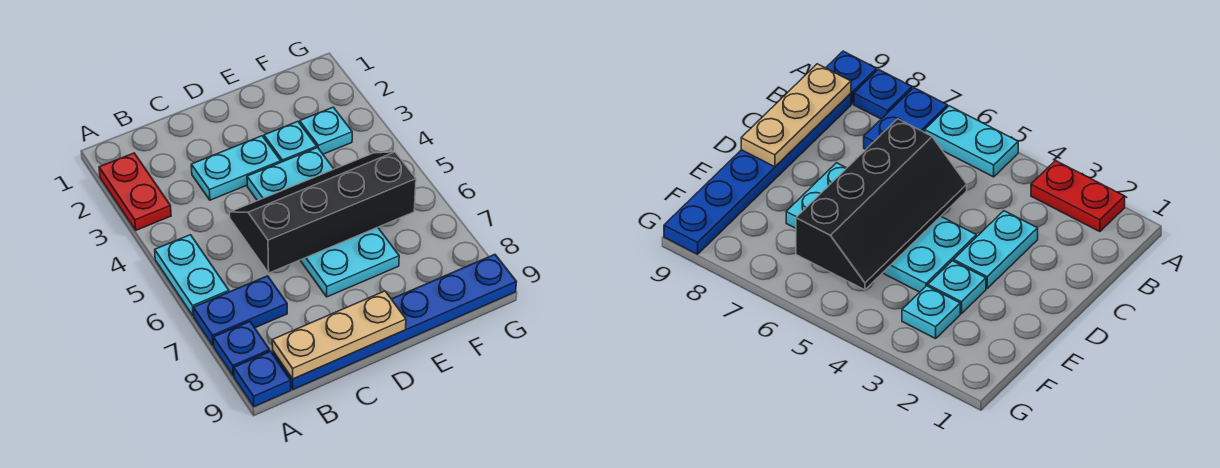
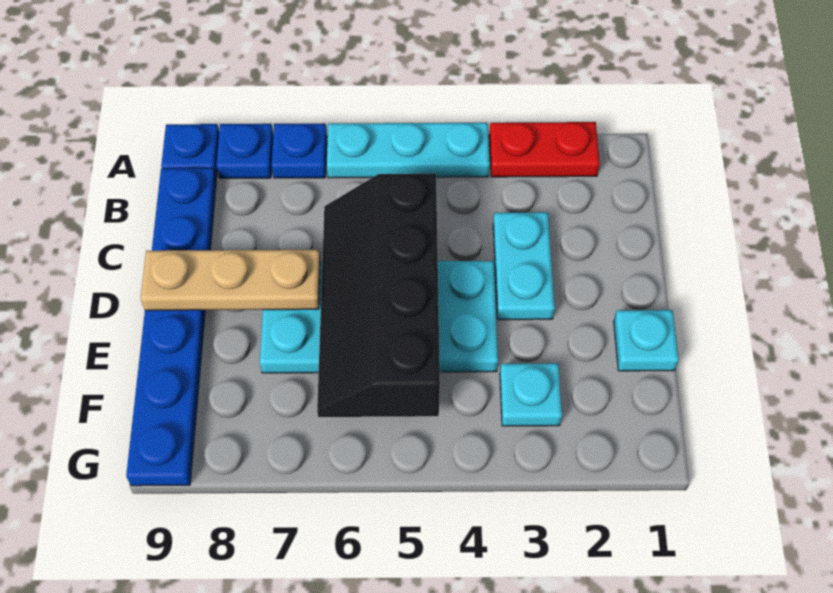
cyan 1x2 plate [155,235,229,316] -> cyan 1x3 plate [327,123,490,178]
blue 1x2 plate [193,276,287,346] -> blue 1x1 plate [272,123,327,178]
tan 1x3 plate [272,291,406,379] -> tan 1x3 plate turned to [141,250,321,310]
black 2x4 slope [230,152,416,273] -> black 2x4 slope turned to [317,174,440,417]
cyan 1x1 plate [264,122,317,162] -> cyan 1x1 plate moved to [614,310,679,371]

